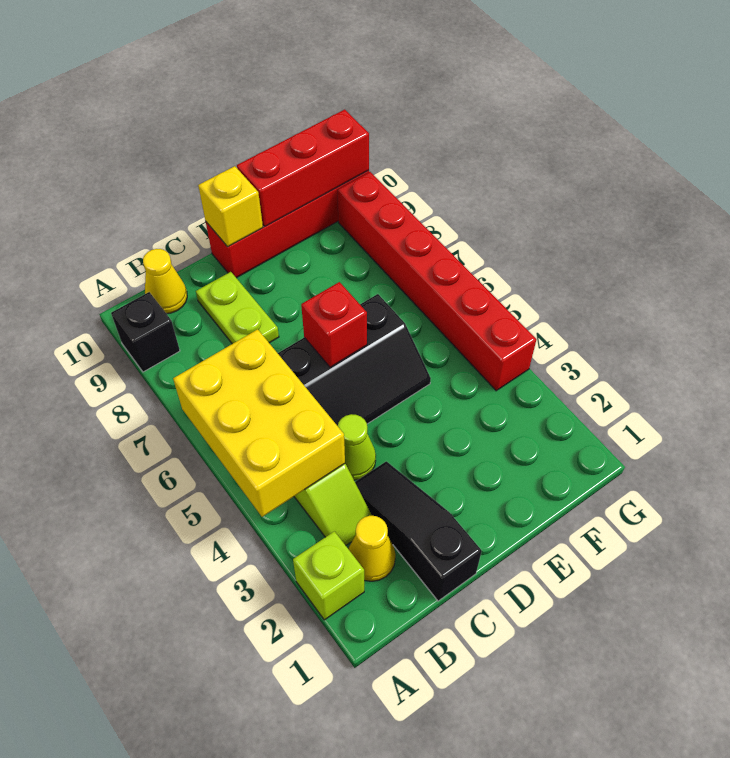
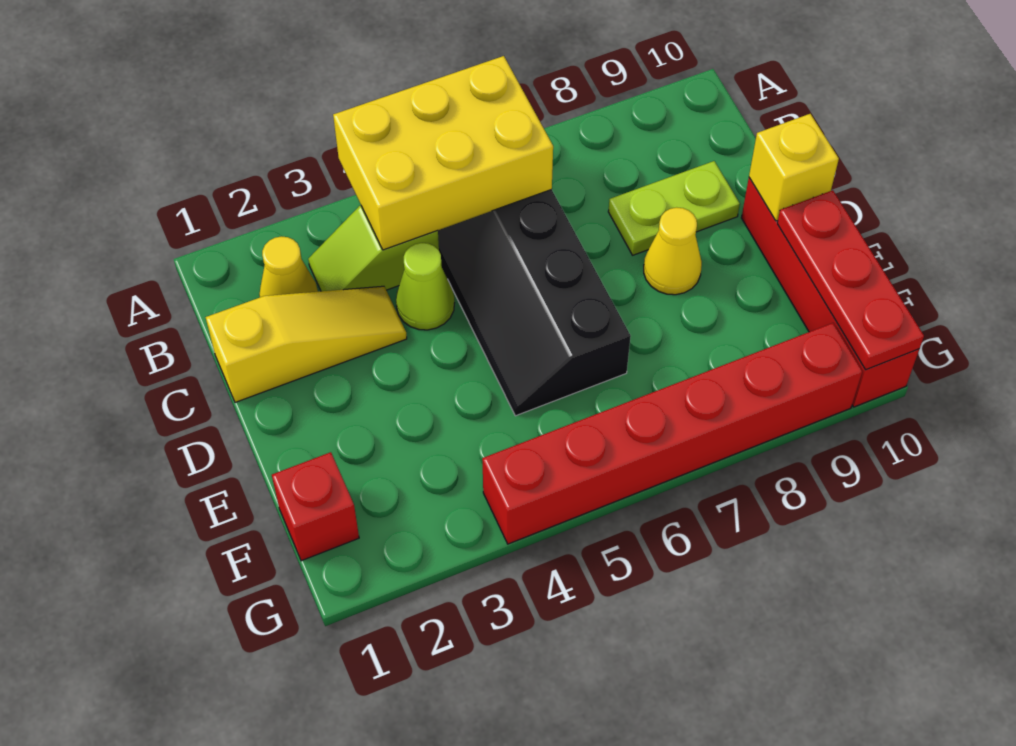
lime 1x1 brick [293,531,364,620] -> none
black 1x1 brick [111,292,180,372] -> none
yellow 1x1 cone [143,249,187,314] -> yellow 1x1 cone moved to [644,207,702,295]
black 1x3 slope [355,461,482,601] -> yellow 1x3 slope [206,286,407,402]
red 1x1 brick [301,282,367,367] -> red 1x1 brick moved to [272,452,359,561]
red 1x3 brick [237,109,369,226] -> red 1x3 plate [777,190,924,370]

